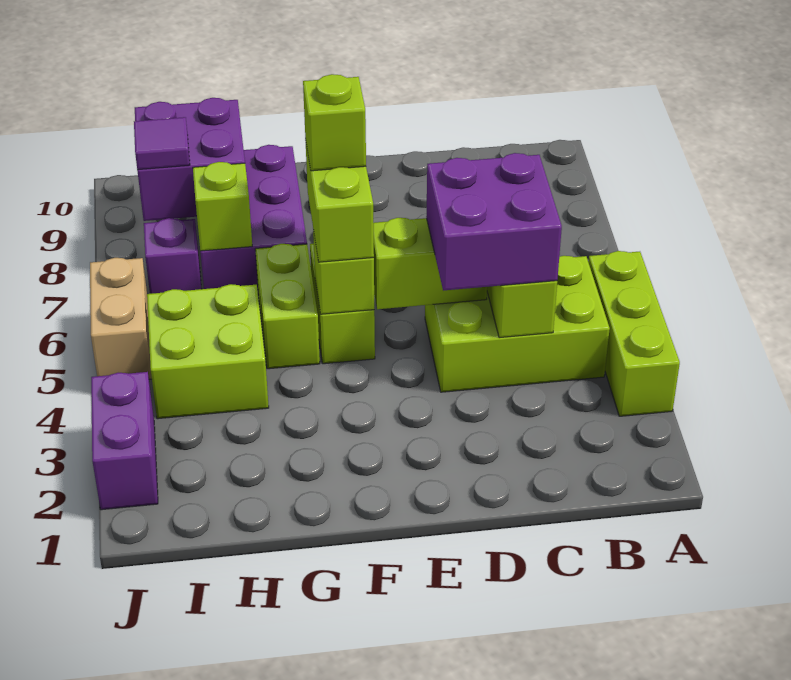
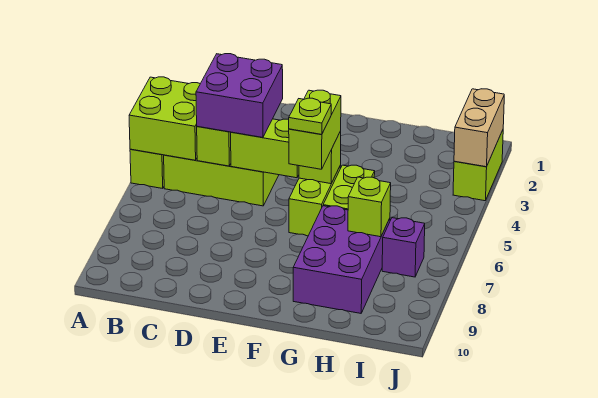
lime 1x1 brick [303,74,366,171] -> lime 1x1 plate [289,98,331,135]
lime 2x2 brick [147,284,269,419] -> lime 2x2 brick moved to [129,77,200,160]
purple 2x2 brick [135,98,245,221] -> none
purple 1x1 tile [134,117,190,170] -> none
purple 1x2 brick [91,372,158,510] -> lime 1x2 brick [453,130,503,201]
tan 1x2 brick [90,258,152,379] -> tan 1x2 brick moved to [454,89,504,167]

